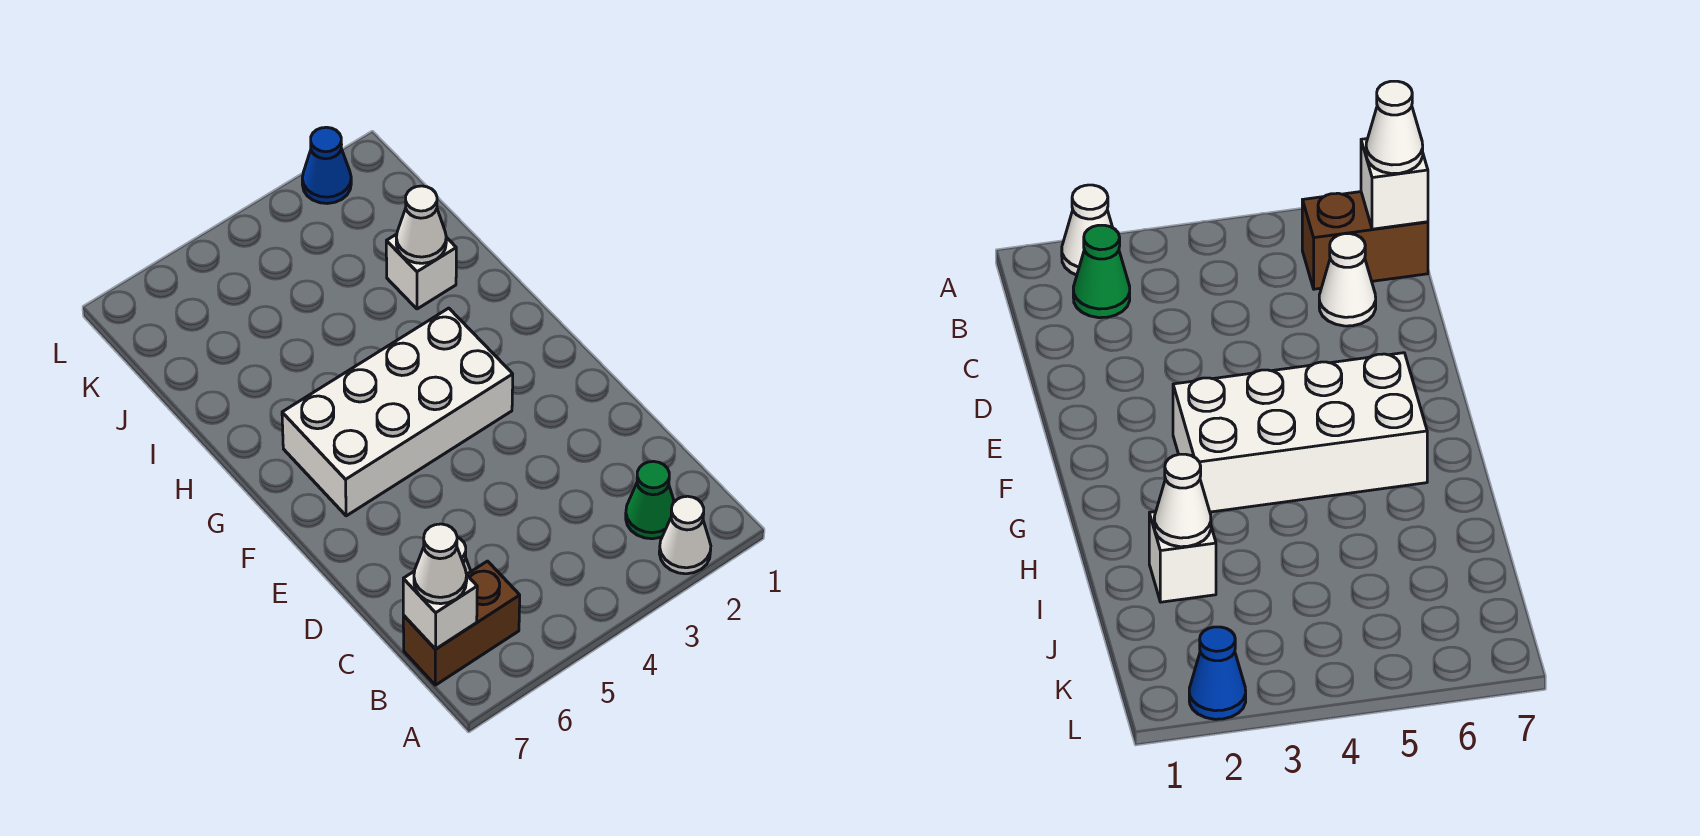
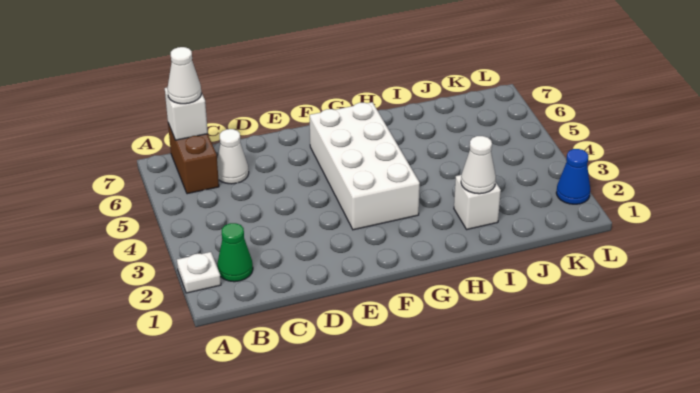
white 1x1 cone [659,496,711,574] -> white 1x1 plate [177,252,221,293]

